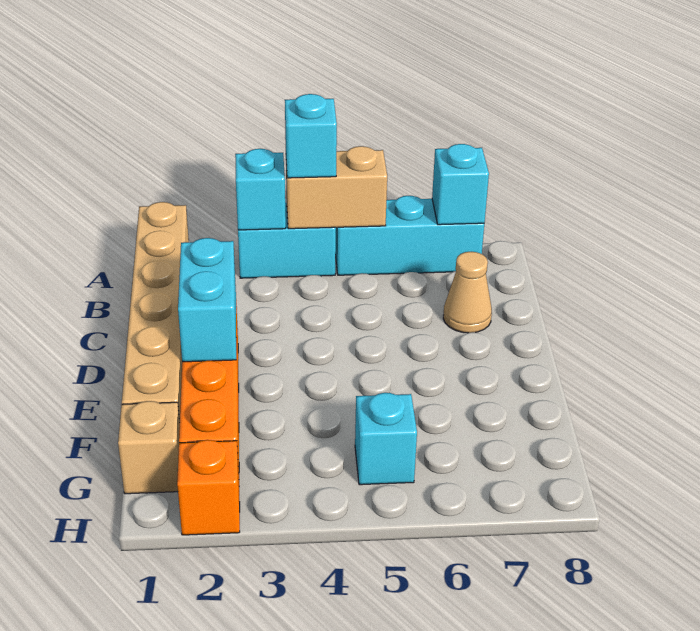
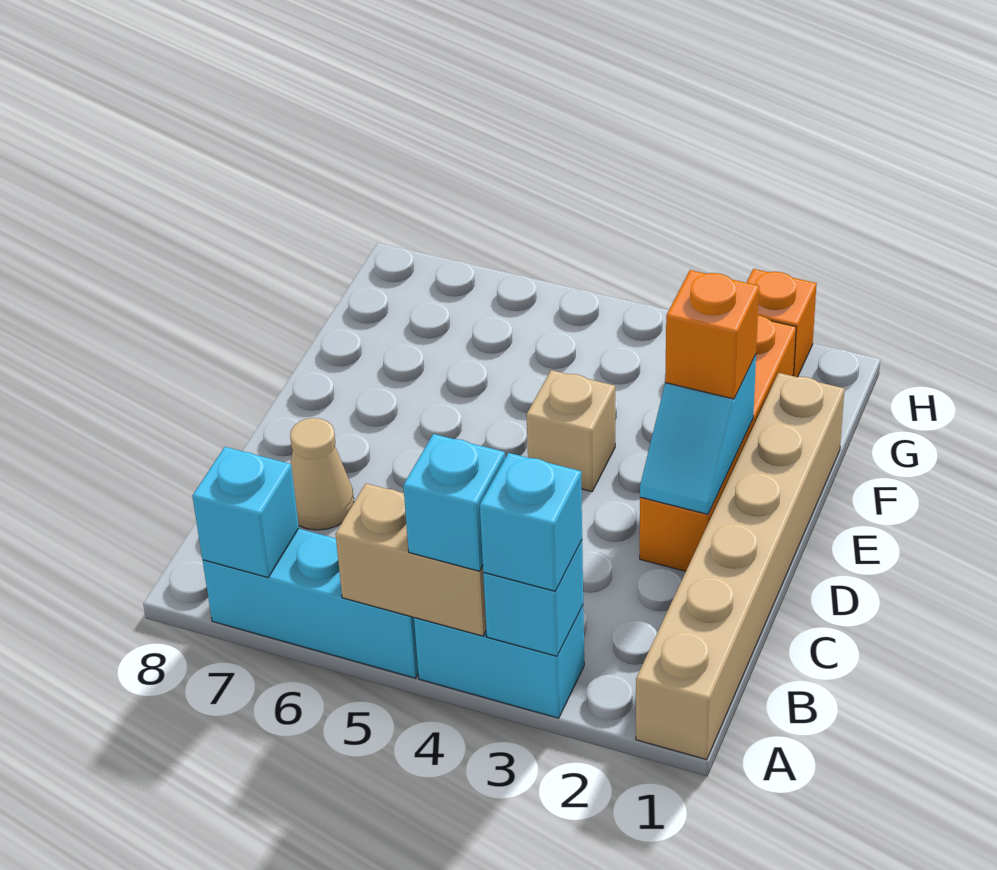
cyan 1x2 brick [178,238,236,362] -> cyan 1x2 slope [640,355,756,514]
none -> orange 1x1 brick [665,270,759,399]
tan 1x1 brick [118,401,180,494] -> tan 1x1 brick moved to [526,370,615,492]
cyan 1x1 brick [355,393,417,485] -> cyan 1x1 brick moved to [480,453,582,591]

